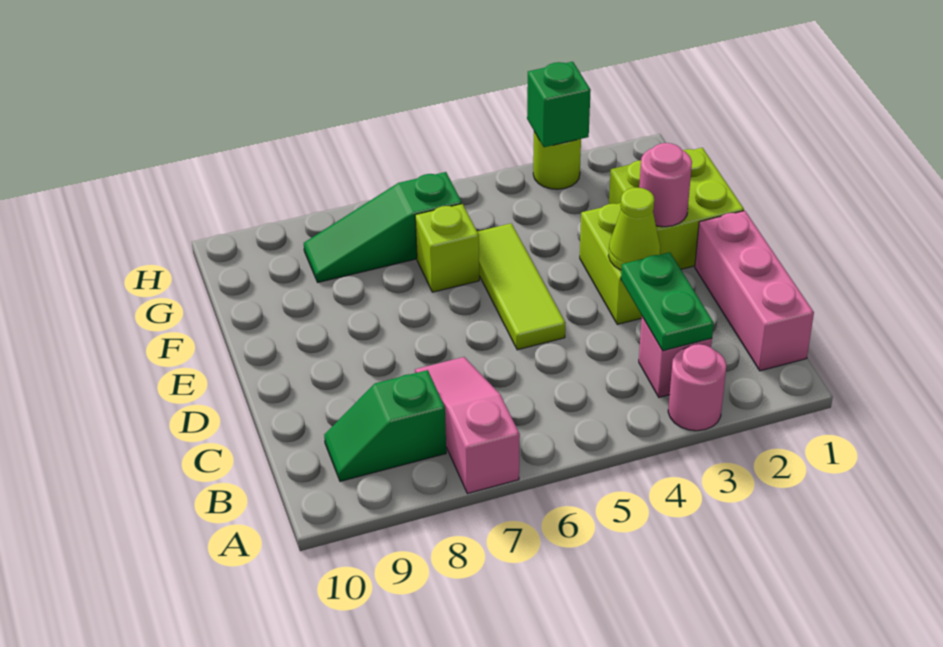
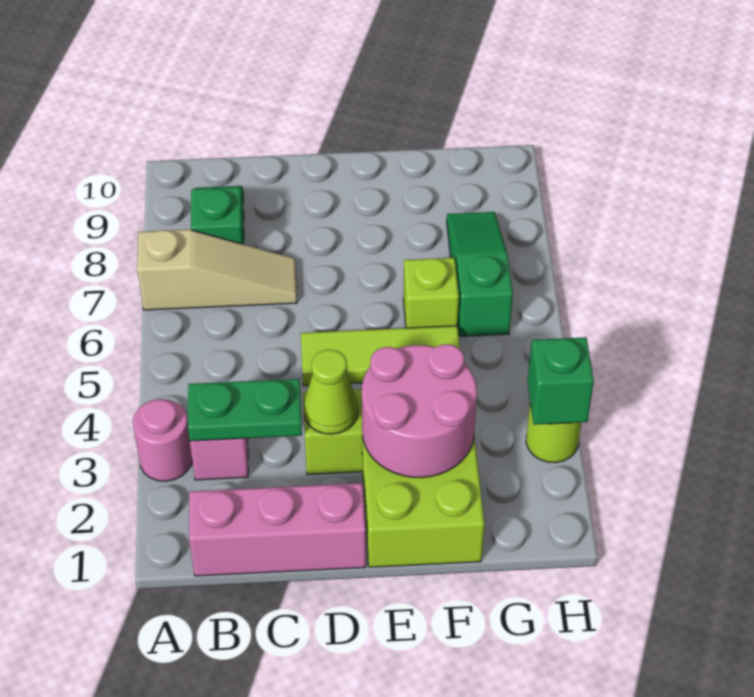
pink 1x3 slope [415,357,520,494] -> tan 1x3 slope [137,230,297,310]
pink 1x1 round brick [639,143,692,227] -> pink 2x2 round brick [362,344,477,478]

